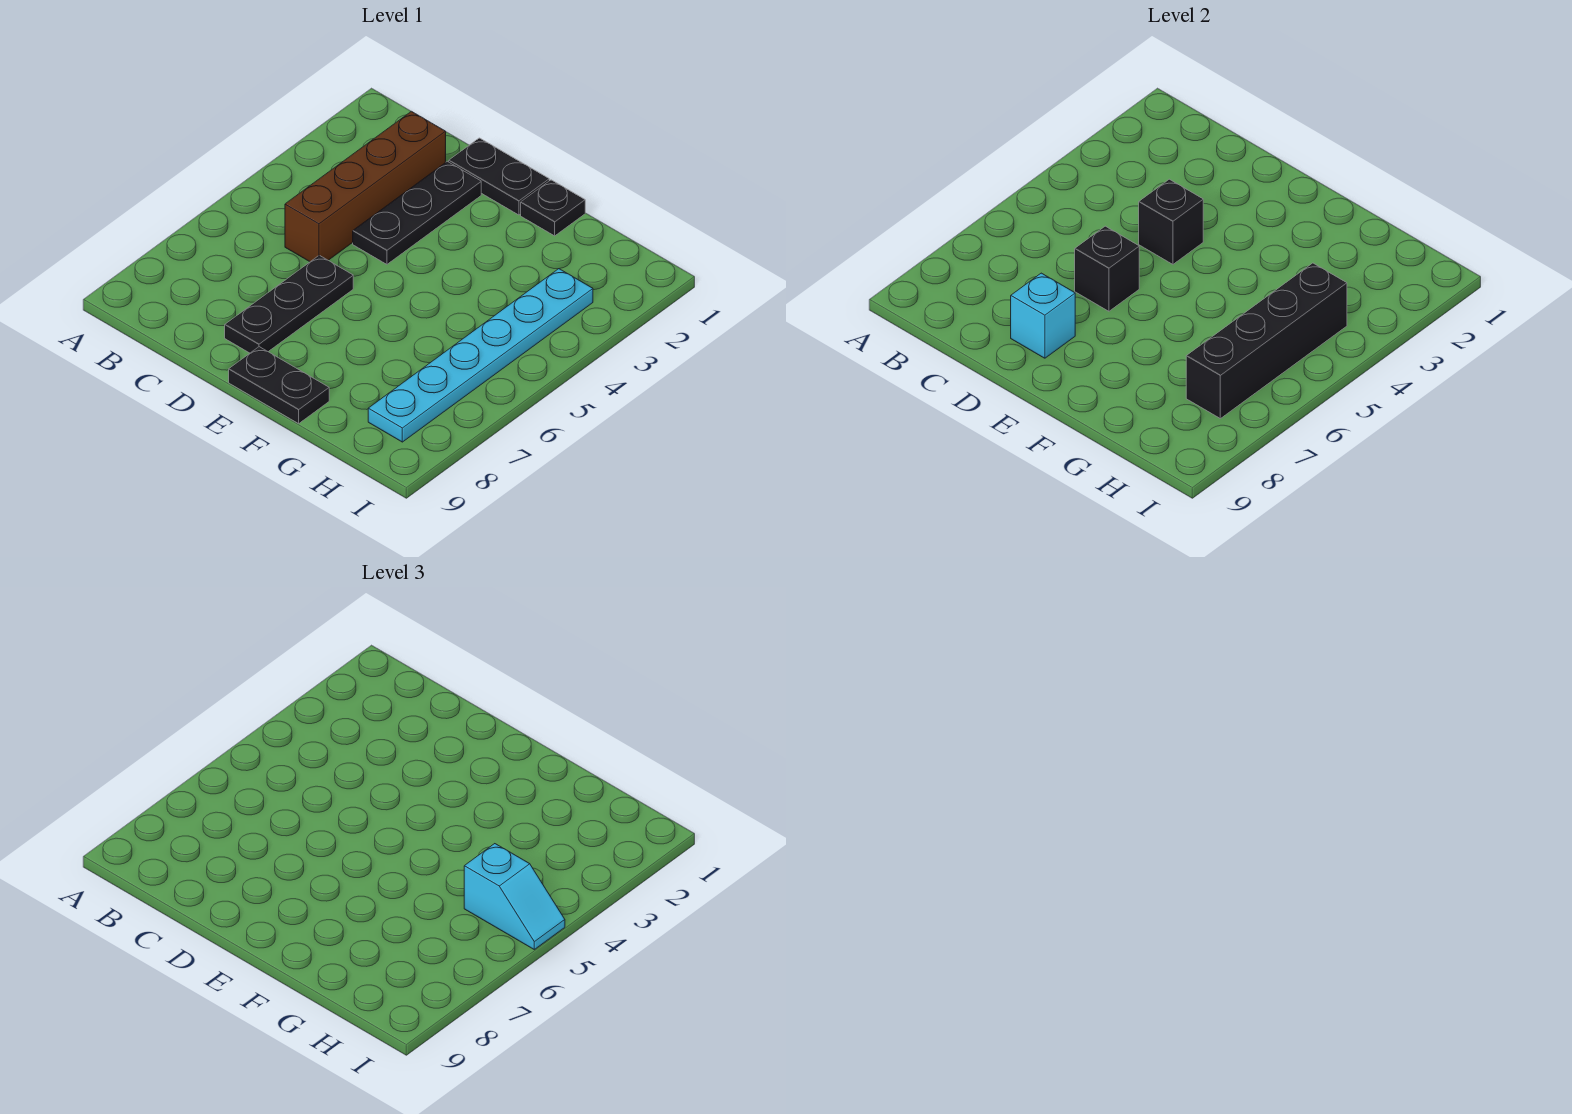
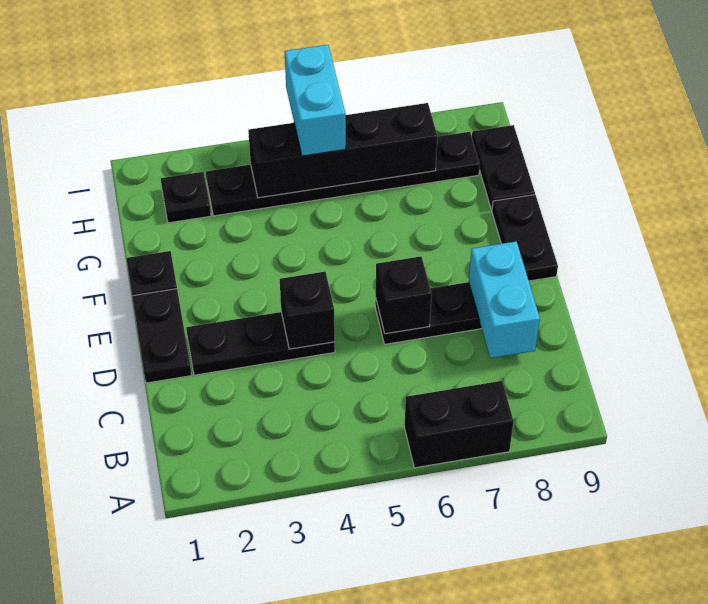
none -> black 1x2 brick [405,381,514,468]
brown 1x4 brick [285,111,446,262] -> none
cyan 1x1 brick [1011,273,1075,358] -> cyan 1x2 brick [469,241,540,358]
none -> black 1x2 plate [472,125,535,210]
none -> black 1x1 plate [161,172,211,223]
cyan 1x6 plate [368,269,593,442] -> black 1x6 plate [206,132,480,216]
cyan 1x2 slope [464,844,565,949] -> cyan 1x2 brick [285,45,346,156]

